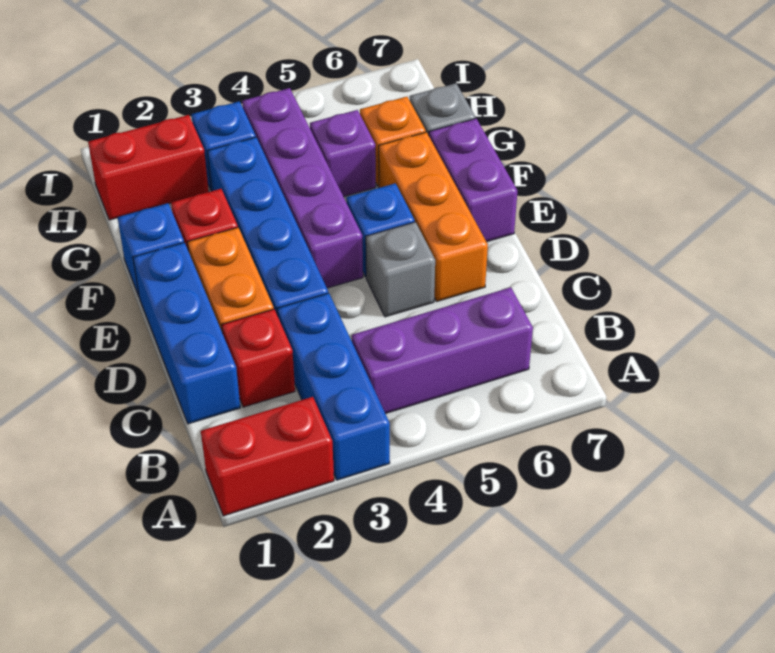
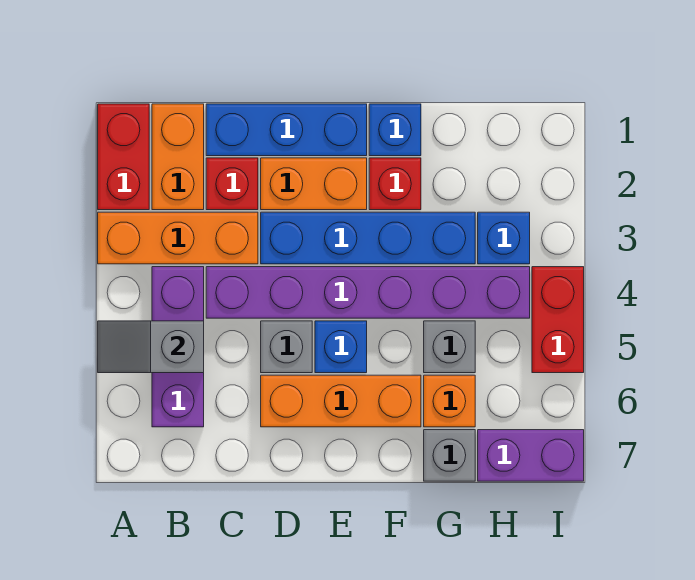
blue 1x3 brick [277,293,390,480] -> orange 1x3 brick [98,212,258,264]
none -> grey 1x2 slope [98,321,204,373]
none -> orange 1x2 brick [152,104,204,210]
purple 1x4 brick [242,88,363,288] -> purple 1x6 brick [206,267,530,318]
purple 1x2 brick [429,119,517,242] -> purple 1x2 brick moved to [478,430,584,481]
purple 1x1 brick [310,110,376,197] -> grey 1x1 brick [424,321,475,373]
red 1x2 brick [88,115,209,220] -> red 1x2 brick moved to [532,267,584,373]

